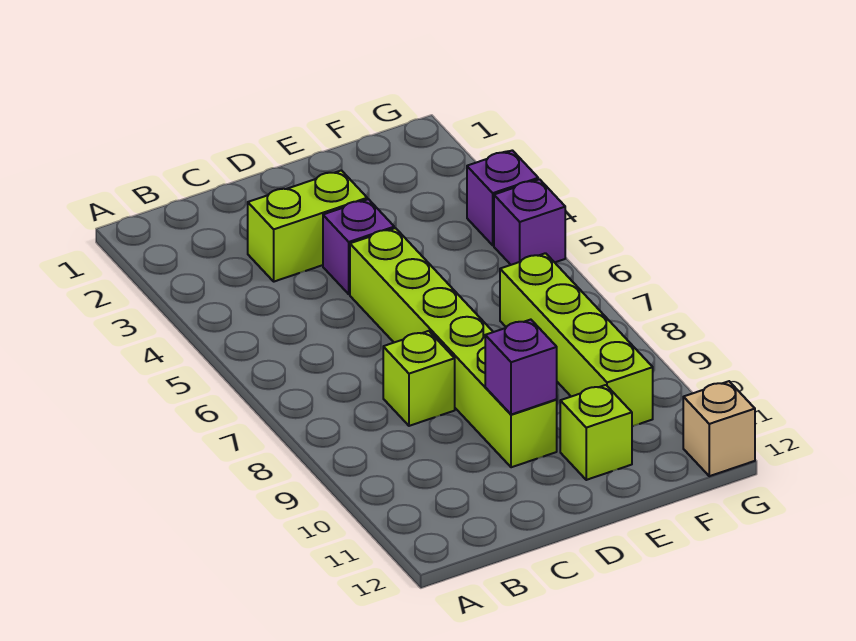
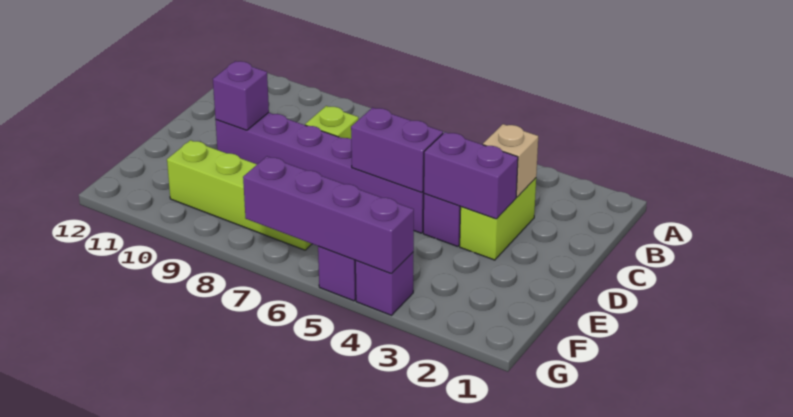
none -> purple 1x2 brick [424,132,518,219]
lime 1x6 brick [350,228,557,467] -> purple 1x6 brick [215,113,424,233]
none -> purple 1x2 brick [351,108,443,193]
lime 1x1 brick [560,385,632,480] -> none
none -> purple 1x4 brick [243,156,414,273]
tan 1x1 brick [683,381,755,476] -> tan 1x1 brick moved to [483,124,538,197]

